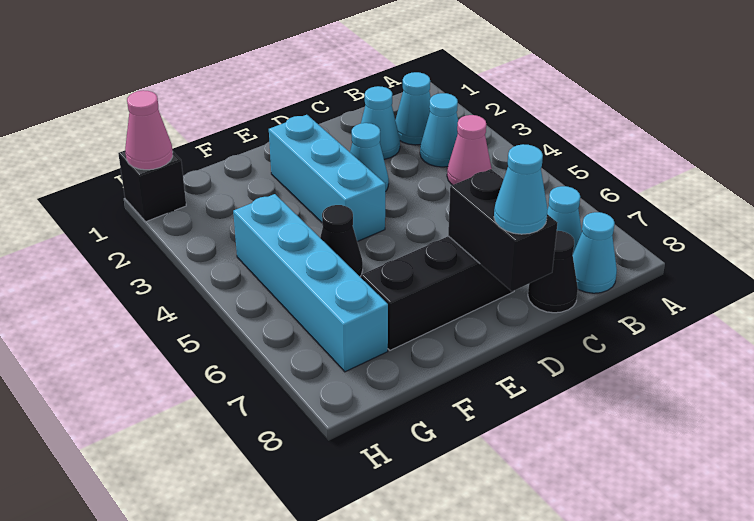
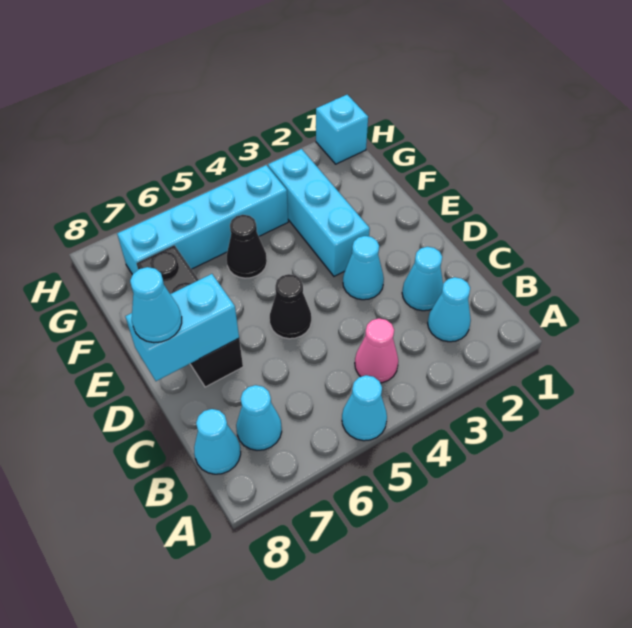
cyan 1x1 cone [420,93,458,167] -> cyan 1x1 cone moved to [342,375,387,441]
black 1x1 cone [528,231,578,313] -> black 1x1 cone moved to [270,274,311,339]
black 1x2 brick [448,169,557,291] -> cyan 1x2 brick [125,274,239,381]
cyan 1x3 brick [269,115,385,242] -> cyan 1x3 brick turned to [268,149,370,276]
black 1x1 brick [118,151,186,222] -> cyan 1x1 brick [316,95,368,164]
pink 1x1 cone [125,90,173,170] -> none

